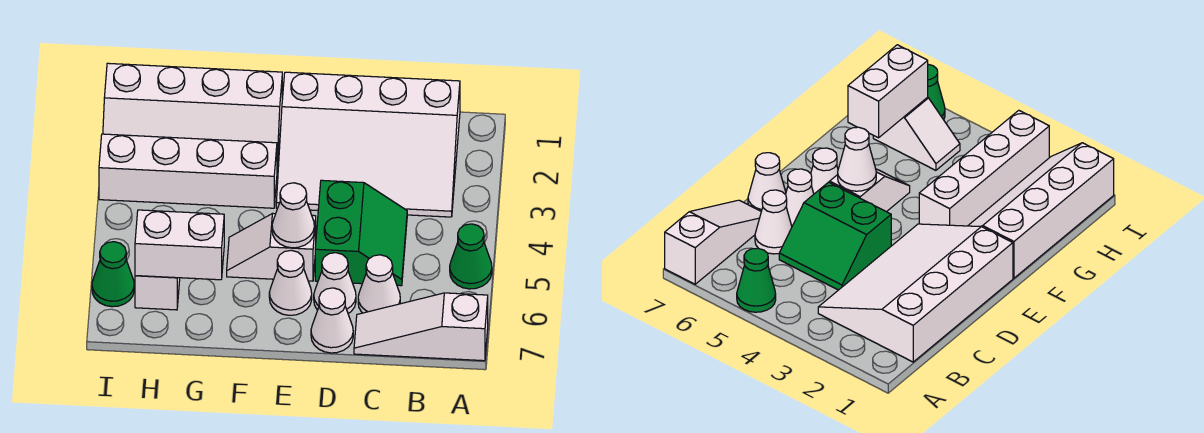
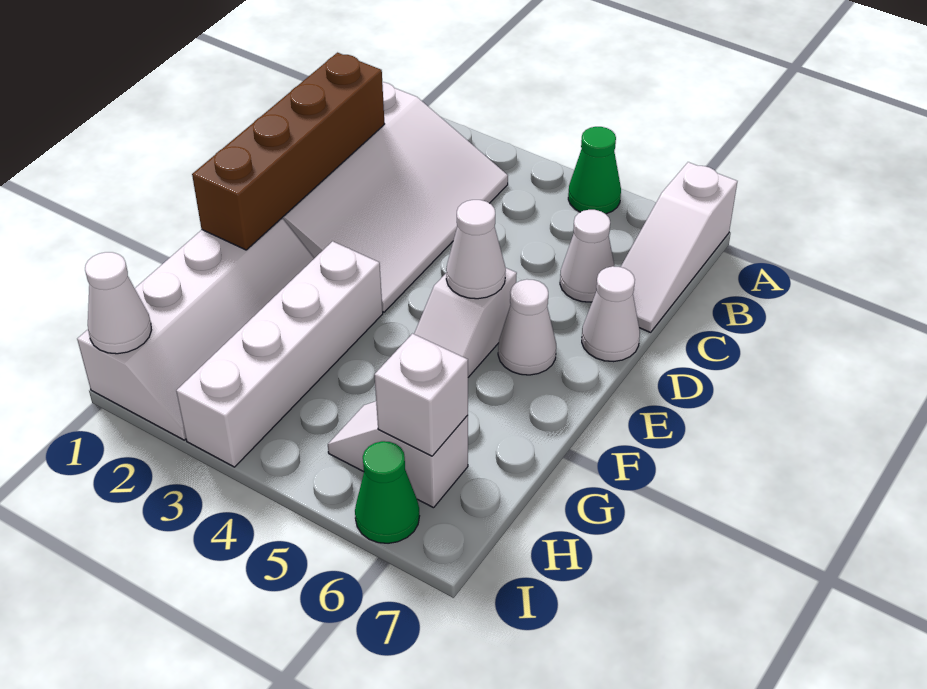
none -> brown 1x4 brick [192,53,384,250]
green 2x2 slope [315,180,407,286] -> none
white 1x1 cone [314,253,356,314] -> white 1x1 cone moved to [85,252,151,354]
white 1x2 brick [135,210,224,280] -> white 1x1 brick [374,334,468,456]

